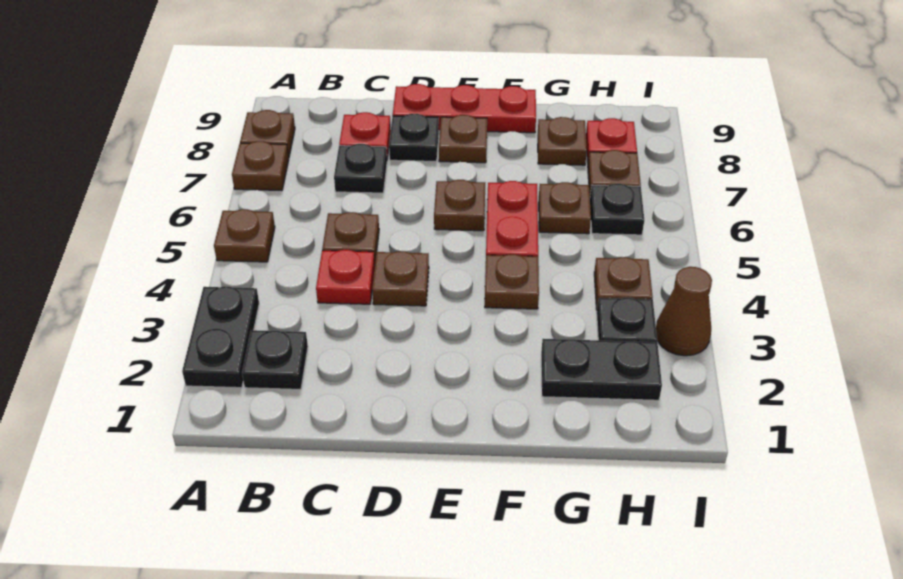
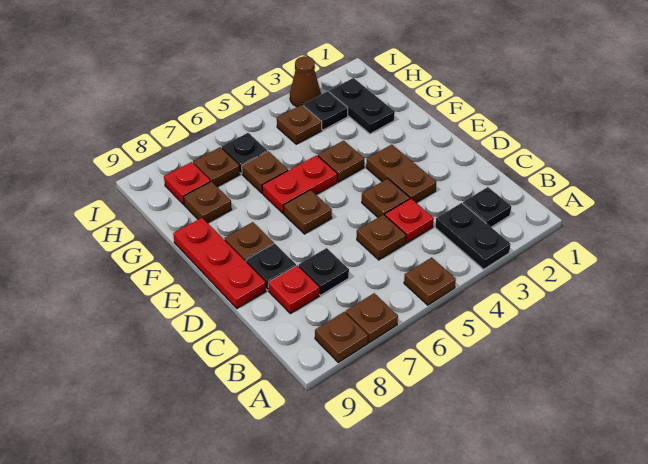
black 1x2 plate [182,286,259,388] -> black 1x2 plate turned to [435,203,511,269]
none -> brown 1x2 plate [366,145,436,203]

